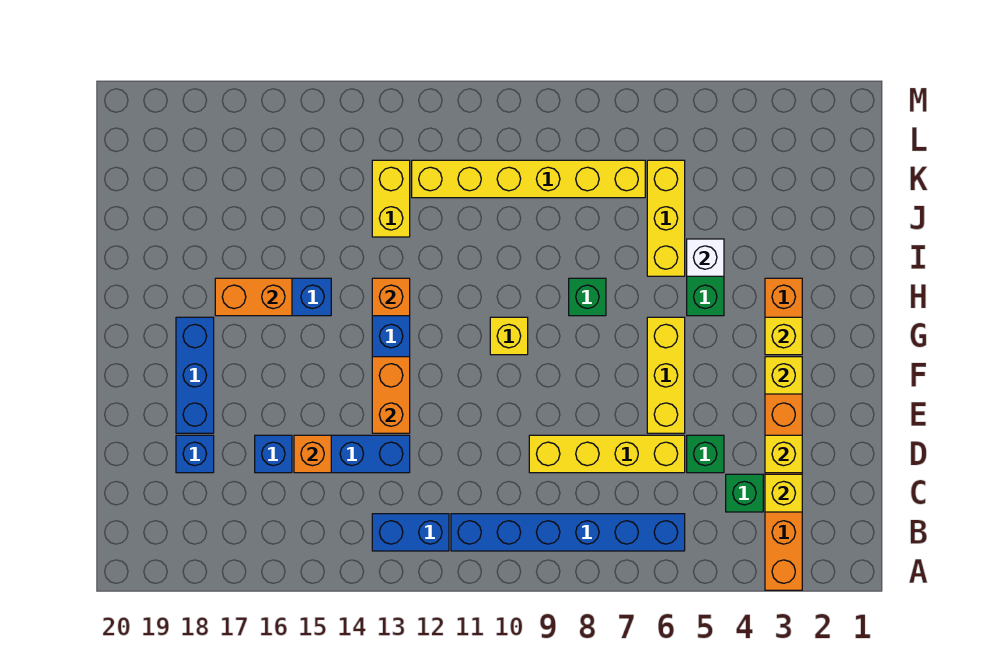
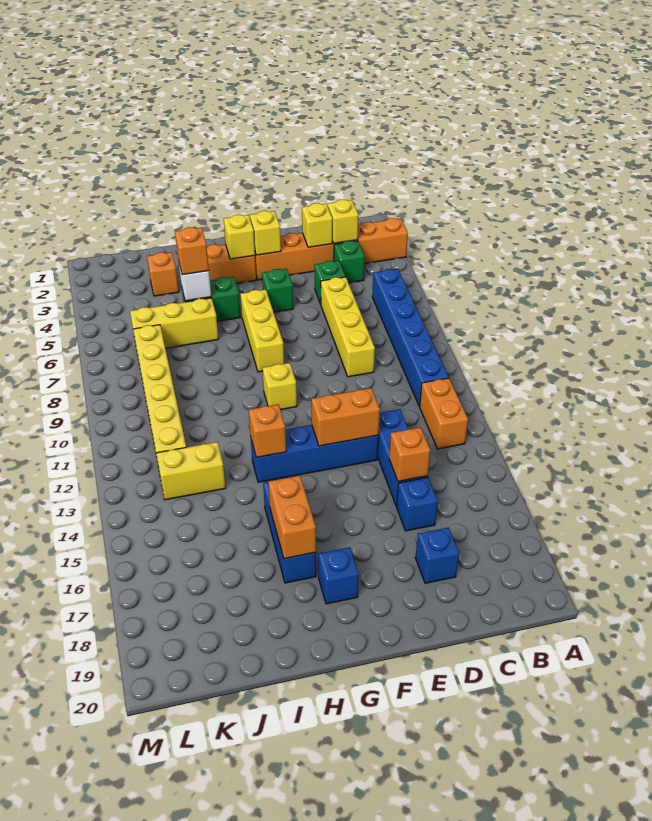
blue 1x2 brick [372,514,449,551] -> orange 1x2 brick [419,378,468,449]
yellow 1x3 brick [647,317,685,433] -> yellow 1x3 brick turned to [240,290,284,372]
blue 1x3 brick [176,317,214,433] -> blue 1x1 brick [318,547,359,604]
green 1x1 brick [569,278,606,316] -> green 1x1 brick moved to [262,269,293,312]
none -> orange 1x1 brick [175,227,209,275]
none -> orange 1x1 brick [147,252,179,296]

